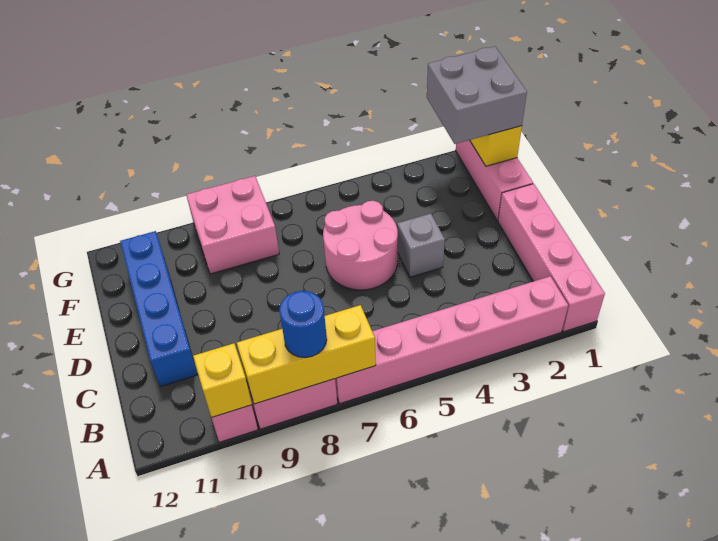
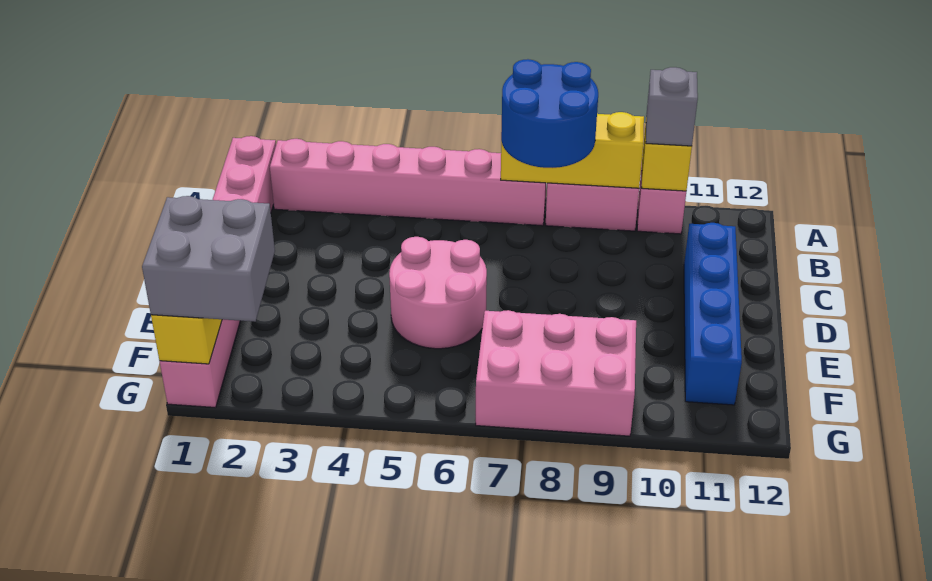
blue 1x1 round brick [279,291,327,358] -> blue 2x2 round brick [501,59,598,168]
grey 1x1 brick [397,213,445,277] -> grey 1x1 brick moved to [646,67,698,146]
pink 2x2 brick [186,176,279,274] -> pink 2x3 brick [476,310,636,436]

